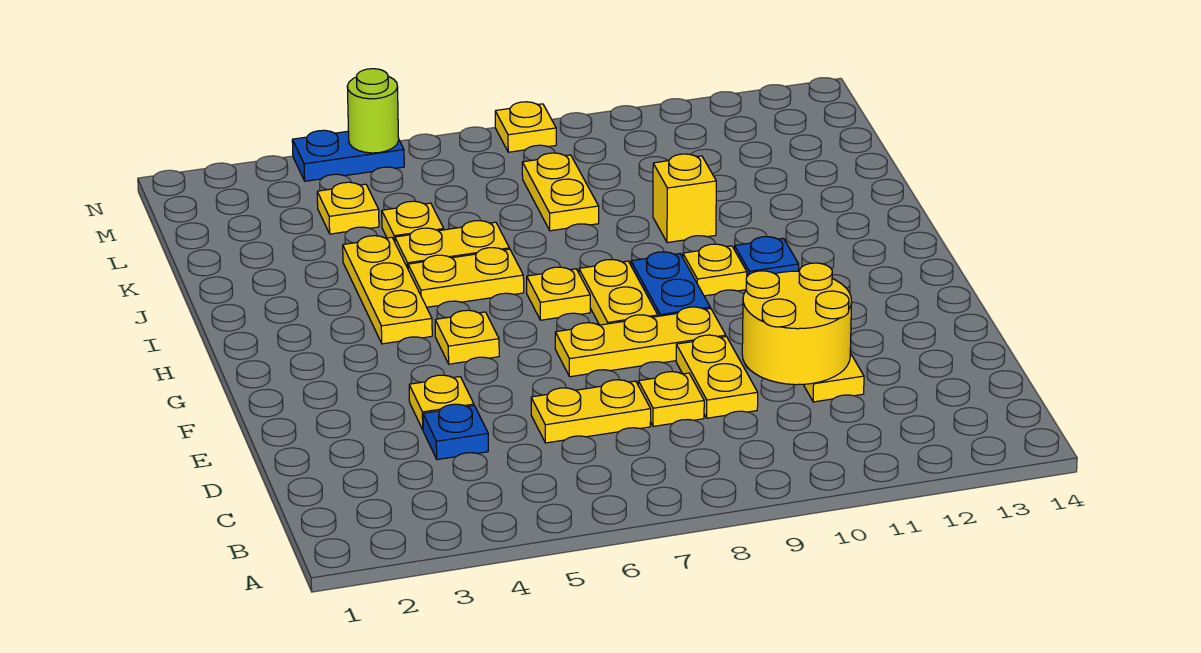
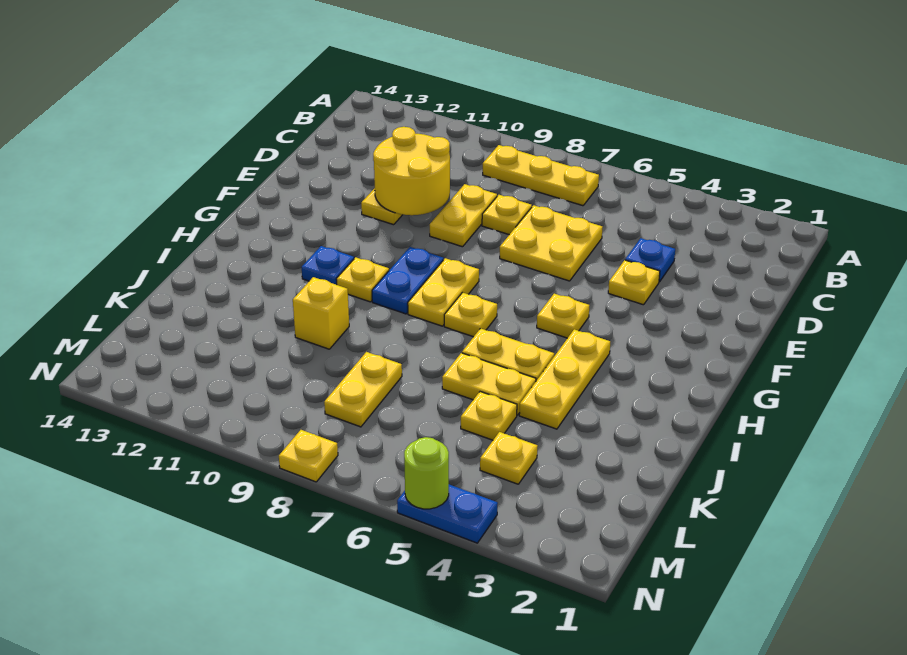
yellow 1x2 plate [531,380,651,443] -> yellow 2x2 plate [500,205,603,281]
yellow 1x3 plate [555,307,726,377] -> yellow 1x3 plate moved to [483,145,599,206]

